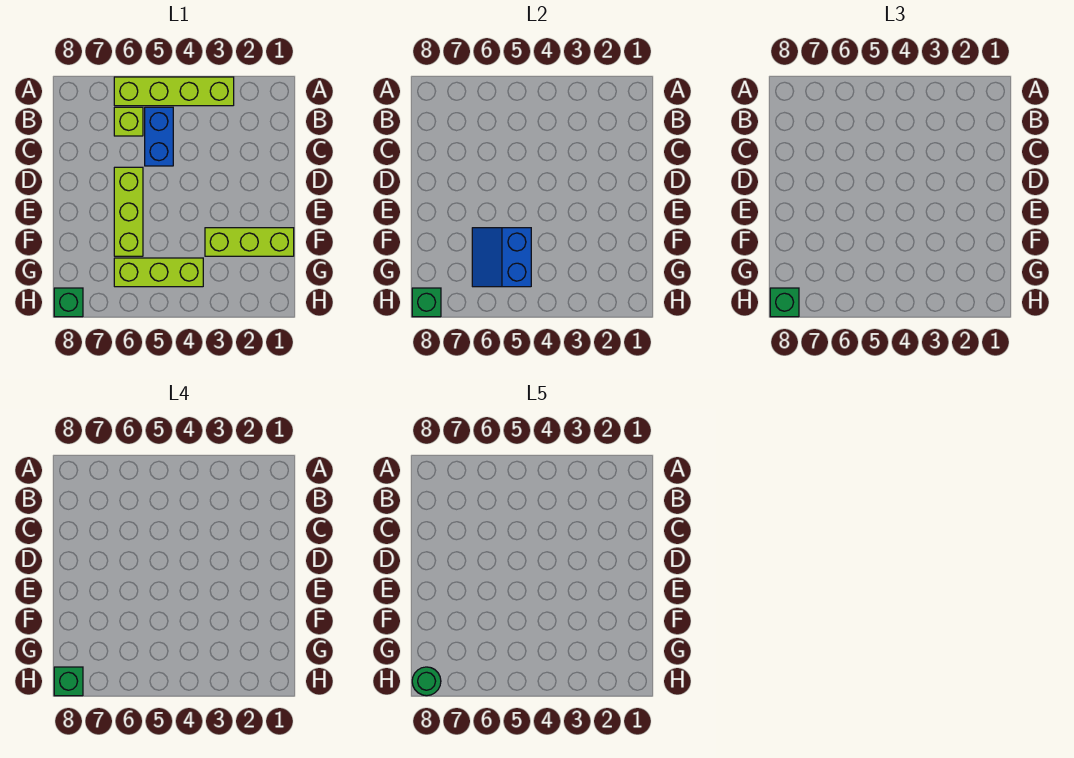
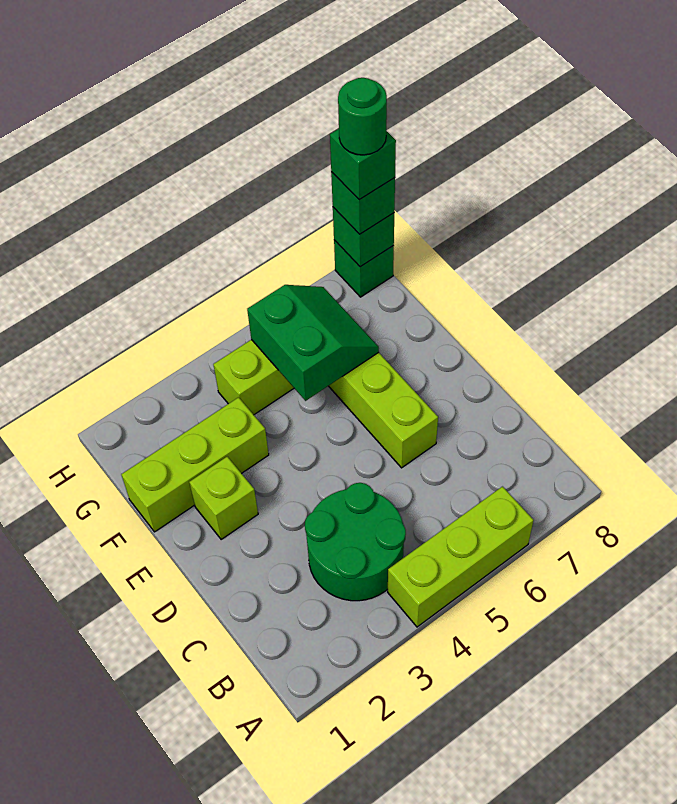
lime 1x4 brick [114,77,234,106] -> lime 1x3 brick [388,487,534,627]
none -> green 2x2 round brick [305,483,406,601]
blue 1x2 brick [145,107,173,166] -> none
lime 1x1 brick [114,107,143,136] -> lime 1x1 brick moved to [189,457,258,540]
blue 2x2 slope [472,228,531,287] -> green 2x2 slope [247,285,379,401]

